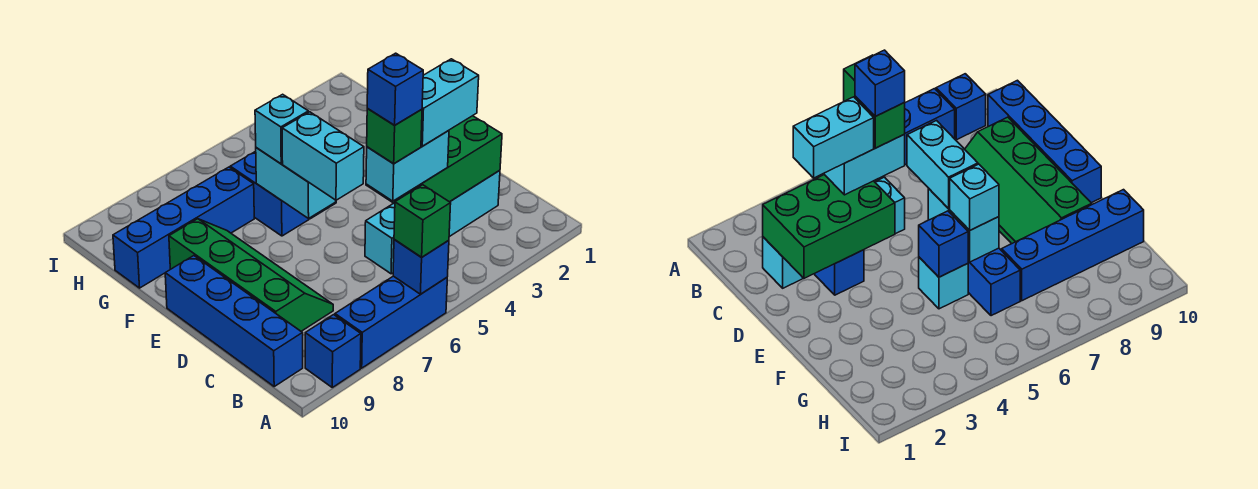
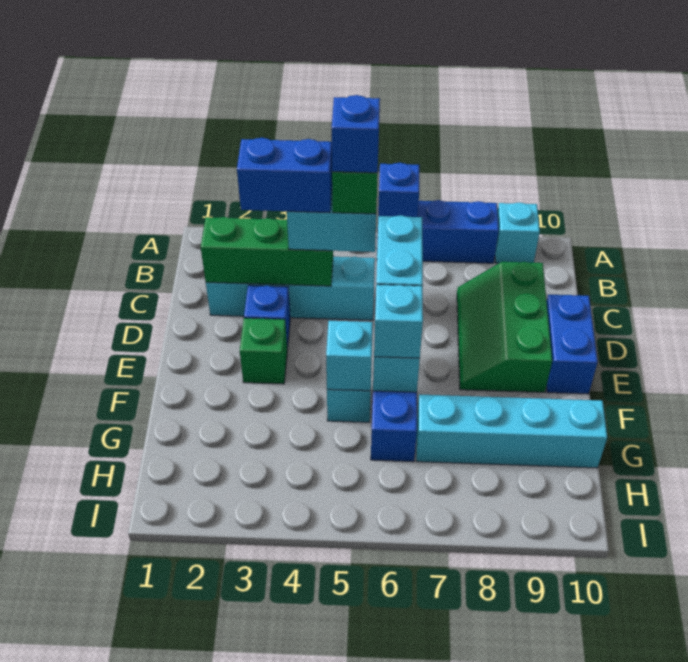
green 1x1 brick [394,185,451,257] -> green 1x1 brick moved to [240,318,287,384]
blue 1x1 brick [305,315,361,387] -> cyan 1x1 brick [495,202,540,263]
blue 1x4 brick [165,256,303,386] -> blue 1x2 brick [546,295,598,394]
green 2x3 brick [366,116,502,204] -> green 1x3 brick [201,217,333,286]
cyan 1x2 brick [421,59,479,146] -> blue 1x2 brick [237,138,332,213]
green 2x4 slope [169,219,333,331] -> green 2x3 slope [457,262,552,392]
blue 1x1 brick [919,211,968,277] -> cyan 1x1 brick [326,321,373,391]
blue 1x4 brick [113,167,254,288] -> cyan 1x4 brick [416,394,607,468]

